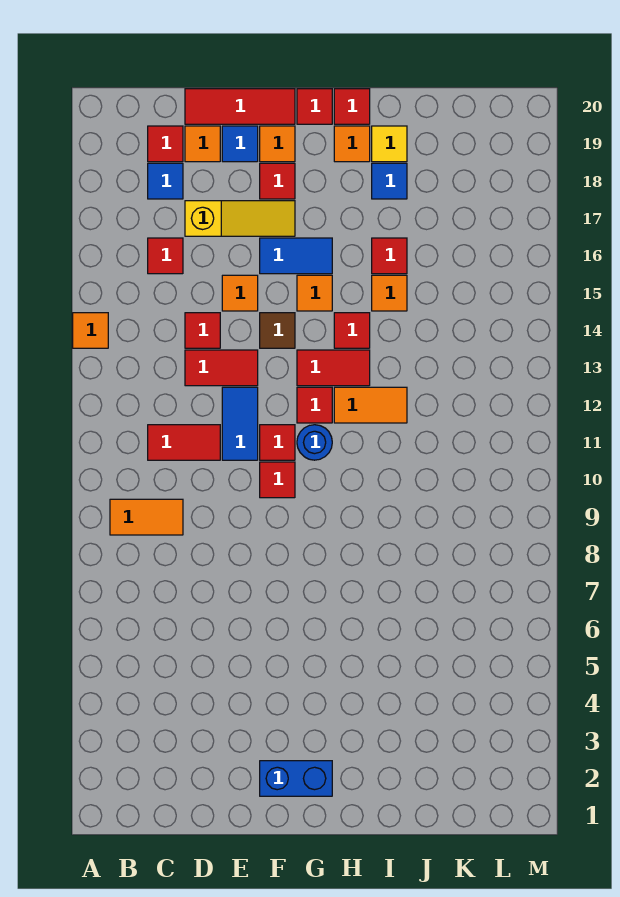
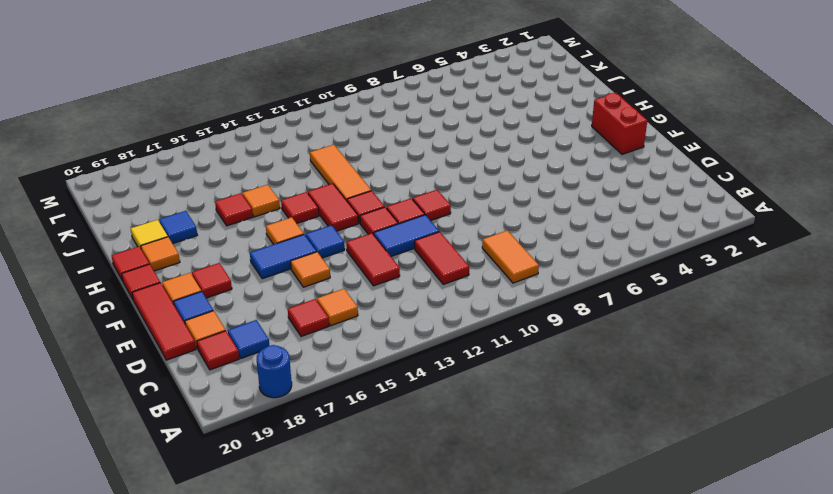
orange 1x1 tile [73,313,108,348] -> orange 1x1 tile moved to [317,289,358,326]
red 1x1 tile [185,313,220,348] -> red 1x1 tile moved to [360,207,398,234]
yellow 1x3 slope [185,201,295,236] -> none
blue 1x2 brick [260,761,332,796] -> red 1x2 brick [592,93,647,154]
brown 1x1 tile [260,313,295,348] -> blue 1x1 tile [306,225,345,258]
blue 1x2 tile [260,238,332,274] -> blue 1x2 tile turned to [250,234,317,279]
blue 1x1 round brick [297,425,332,460] -> blue 1x1 round brick moved to [257,345,292,398]
orange 1x2 tile [334,387,407,423] -> orange 1x3 tile [310,145,371,200]

